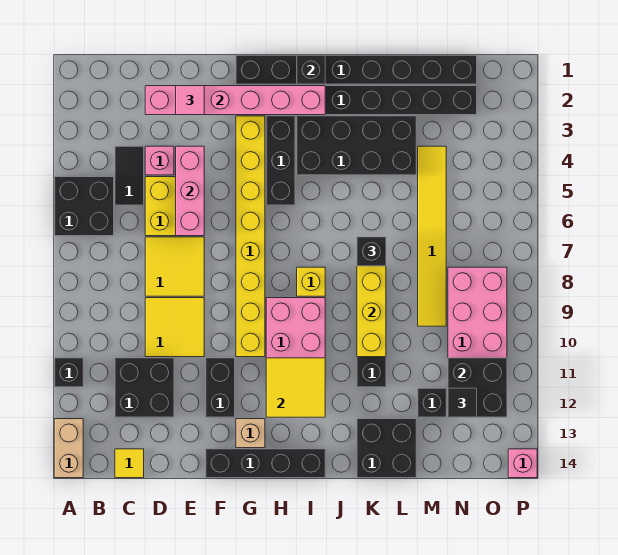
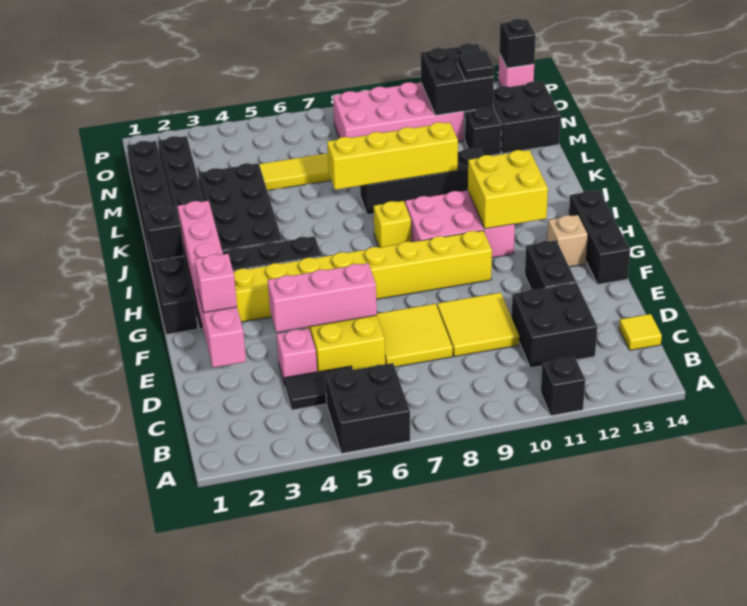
tan 1x2 brick [54,419,83,478] -> none
pink 1x1 tile [176,86,204,115] -> pink 1x1 brick [195,254,237,312]
black 1x2 brick [206,358,235,417] -> black 1x2 brick turned to [525,241,576,290]
black 1x4 brick [206,449,325,478] -> black 1x3 brick [569,190,630,284]
yellow 2x2 tile [266,358,325,417] -> yellow 2x2 brick [468,150,548,229]
black 1x1 brick [357,237,386,266] -> black 1x1 brick moved to [499,19,536,68]
black 2x2 brick [357,419,416,478] -> black 2x2 brick moved to [488,82,561,154]

